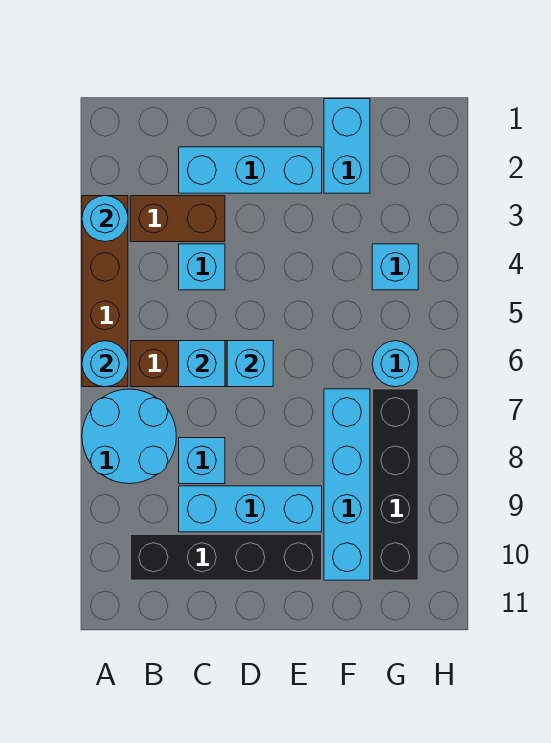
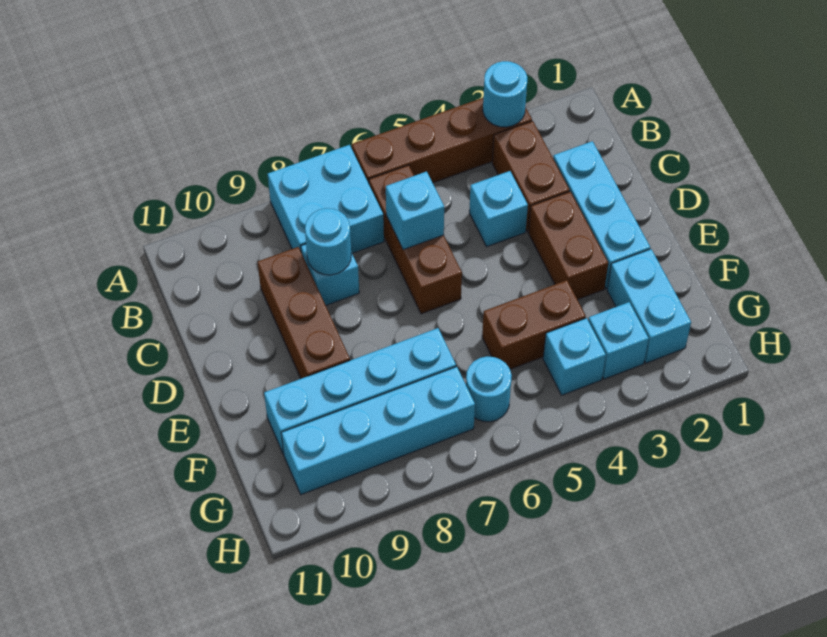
cyan 1x1 round brick [82,341,128,387] -> cyan 1x1 round brick moved to [305,208,351,275]
cyan 2x2 round brick [82,389,176,484] -> cyan 2x2 brick [268,145,384,253]
black 1x4 brick [130,534,322,580] -> none
cyan 1x3 brick [179,486,322,532] -> brown 1x3 brick [258,247,350,379]
none -> brown 1x2 brick [528,192,608,300]
cyan 1x1 brick [227,341,273,387] -> cyan 1x1 brick moved to [588,302,649,379]
cyan 1x2 brick [324,99,370,193] -> cyan 1x2 brick turned to [607,249,691,363]
none -> brown 1x2 brick [482,280,586,369]
black 1x4 brick [372,389,418,580] -> cyan 1x4 brick [281,367,475,495]

